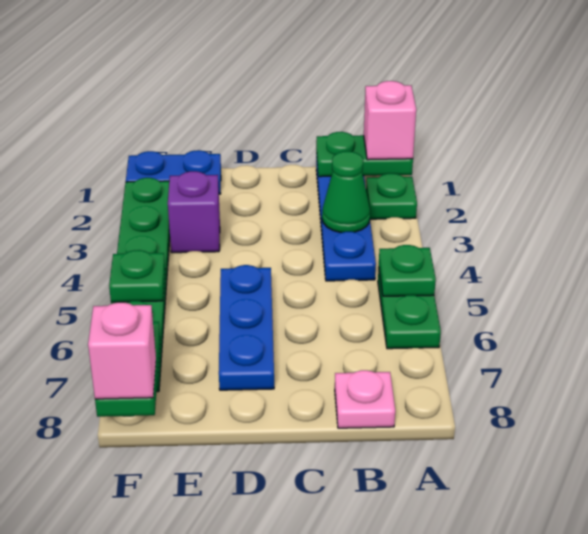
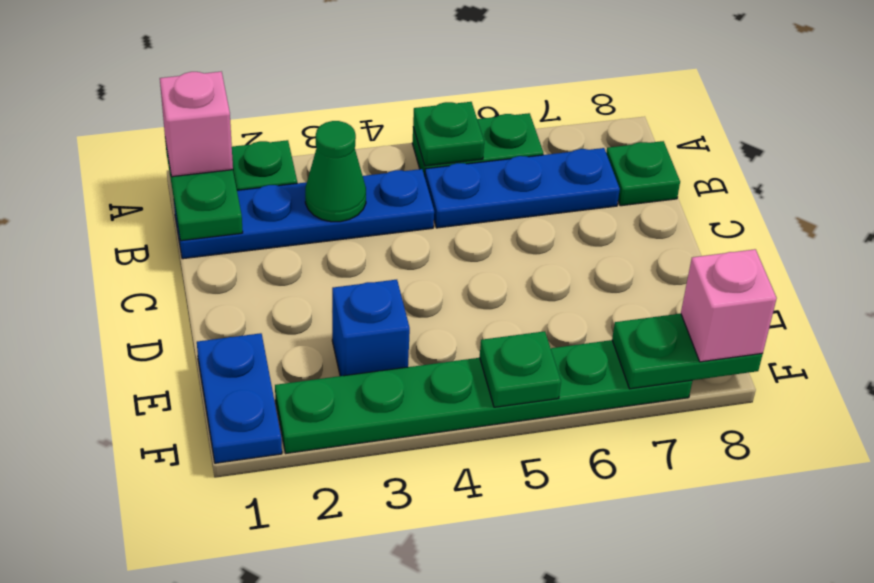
pink 1x1 plate [335,370,395,428] -> green 1x1 plate [606,141,680,206]
blue 1x3 plate [219,265,274,390] -> blue 1x3 plate moved to [425,148,620,228]
purple 1x1 brick [168,171,220,253] -> blue 1x1 brick [332,280,410,376]

